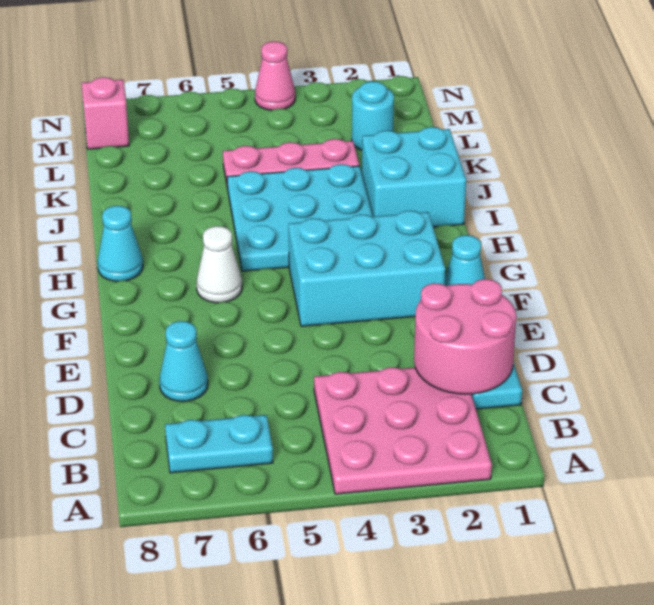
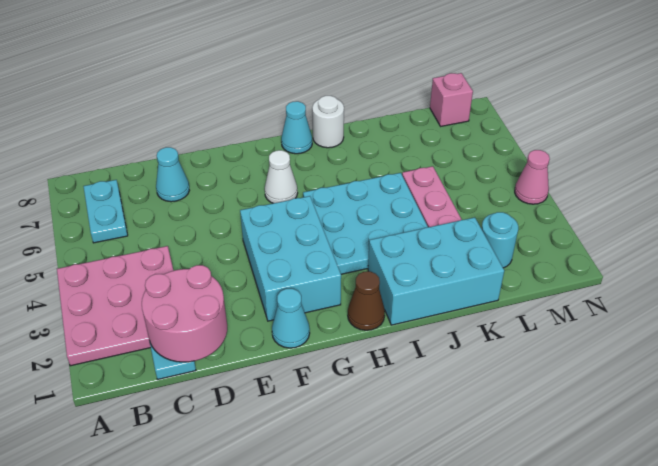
none -> brown 1x1 cone [348,271,385,330]
cyan 2x2 brick [362,127,466,227] -> cyan 2x3 brick [368,217,504,325]
none -> white 1x1 round brick [312,96,344,148]

